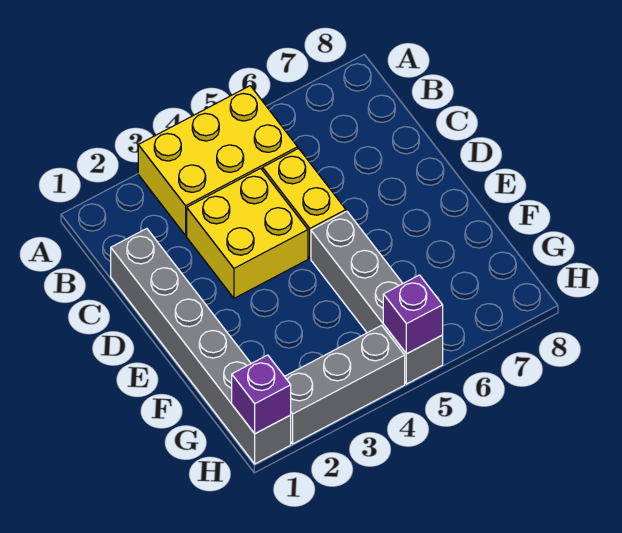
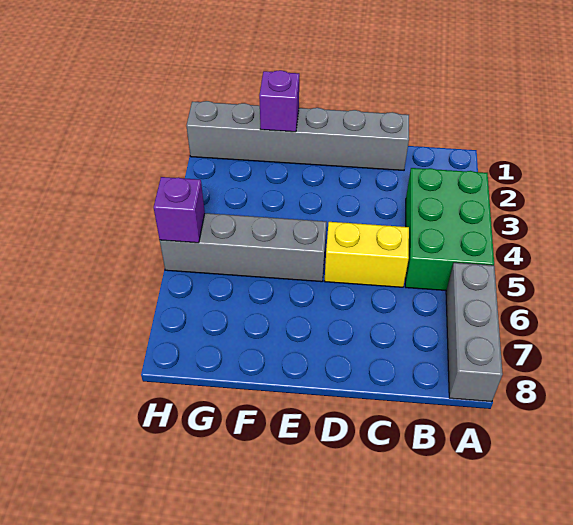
yellow 2x3 brick [138,86,298,235] -> green 2x3 brick [405,168,494,291]
yellow 2x2 brick [187,168,308,298] -> none
purple 1x1 brick [232,355,291,434] -> purple 1x1 brick moved to [259,70,299,132]
grey 1x3 brick [285,325,405,444] -> grey 1x3 brick moved to [446,263,503,402]

